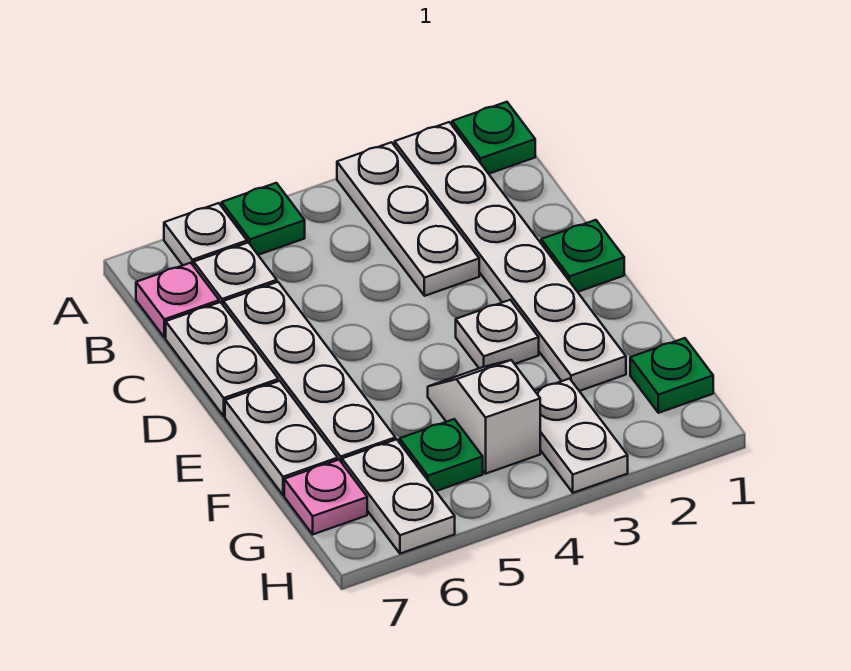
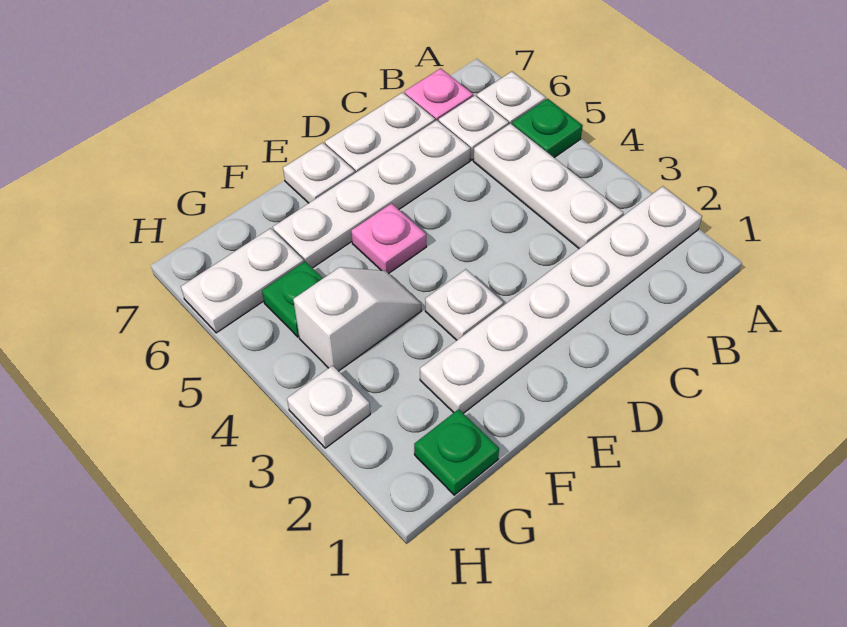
green 1x1 plate [452,102,535,174] -> none
white 1x3 plate [337,142,479,296] -> white 1x3 plate turned to [473,123,623,249]
green 1x1 plate [541,220,624,292] -> none
white 1x2 plate [225,381,338,495] -> white 1x1 plate [283,143,355,203]
white 1x2 plate [535,379,628,493] -> white 1x1 plate [287,366,370,448]
pink 1x1 plate [284,460,367,534] -> pink 1x1 plate moved to [351,203,426,274]

